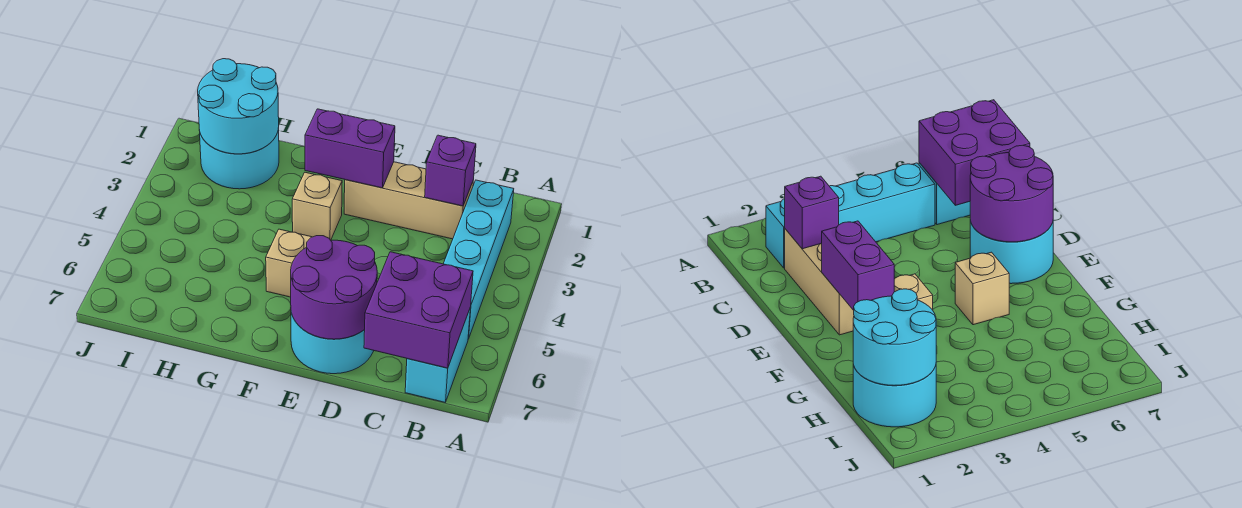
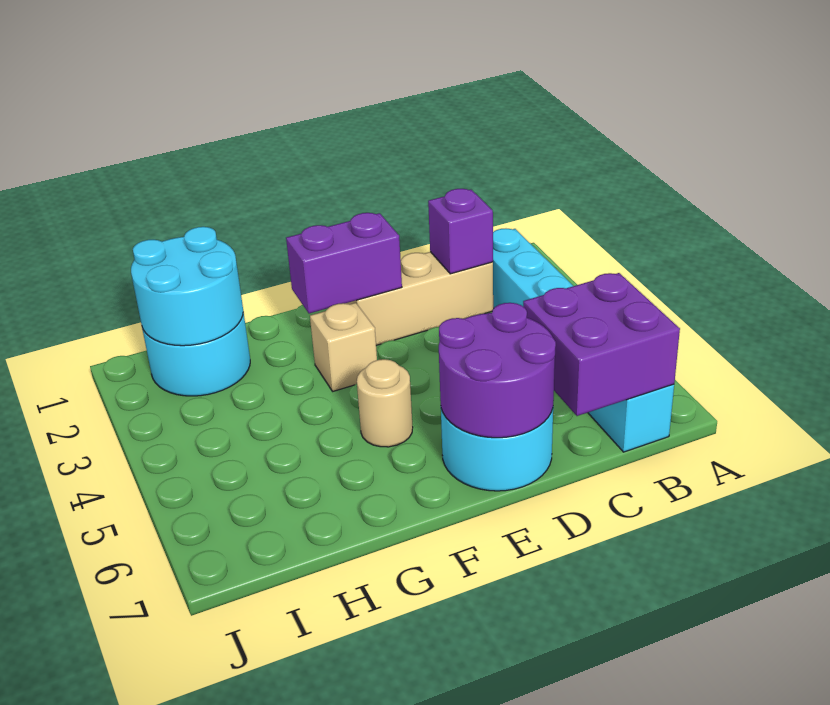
tan 1x1 brick [266,229,311,297] -> tan 1x1 round brick [357,359,413,447]

